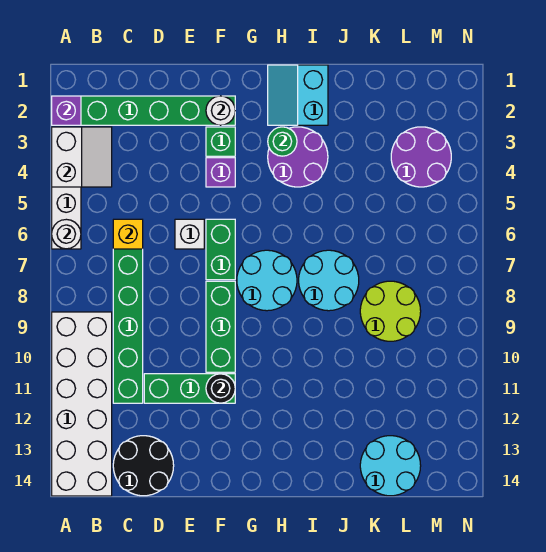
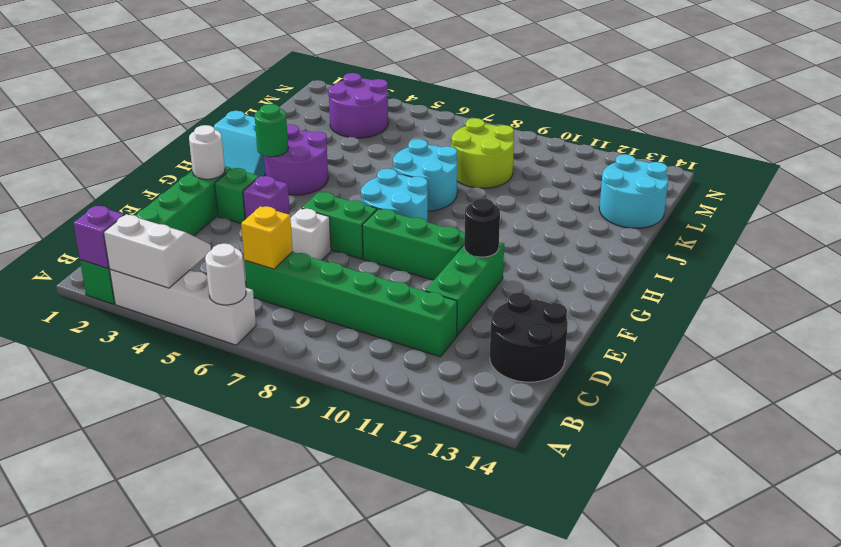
white 2x6 brick [52,312,112,496] -> none

